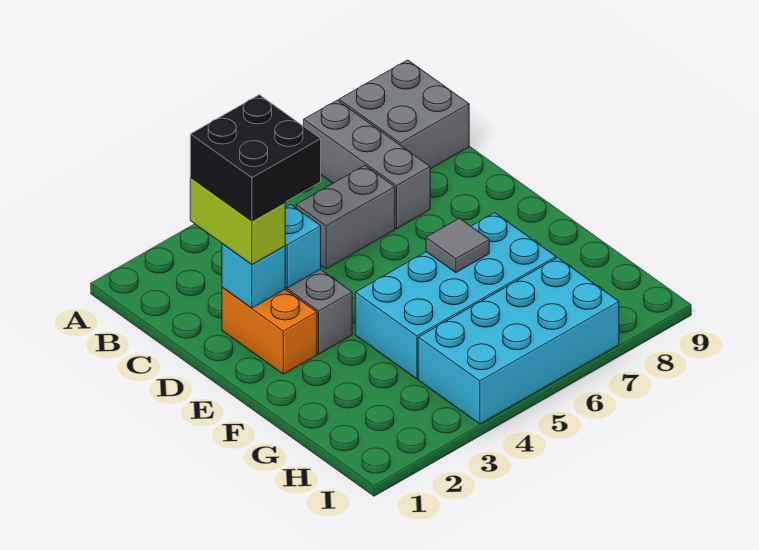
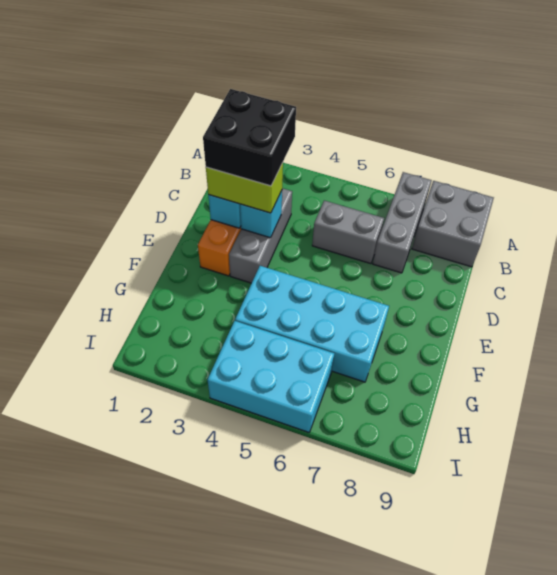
lime 1x2 brick [190,178,285,265] -> lime 1x2 brick turned to [206,163,283,213]
grey 1x1 tile [426,218,489,273] -> none
cyan 2x4 brick [418,258,619,424] -> cyan 2x3 brick [208,321,334,432]

